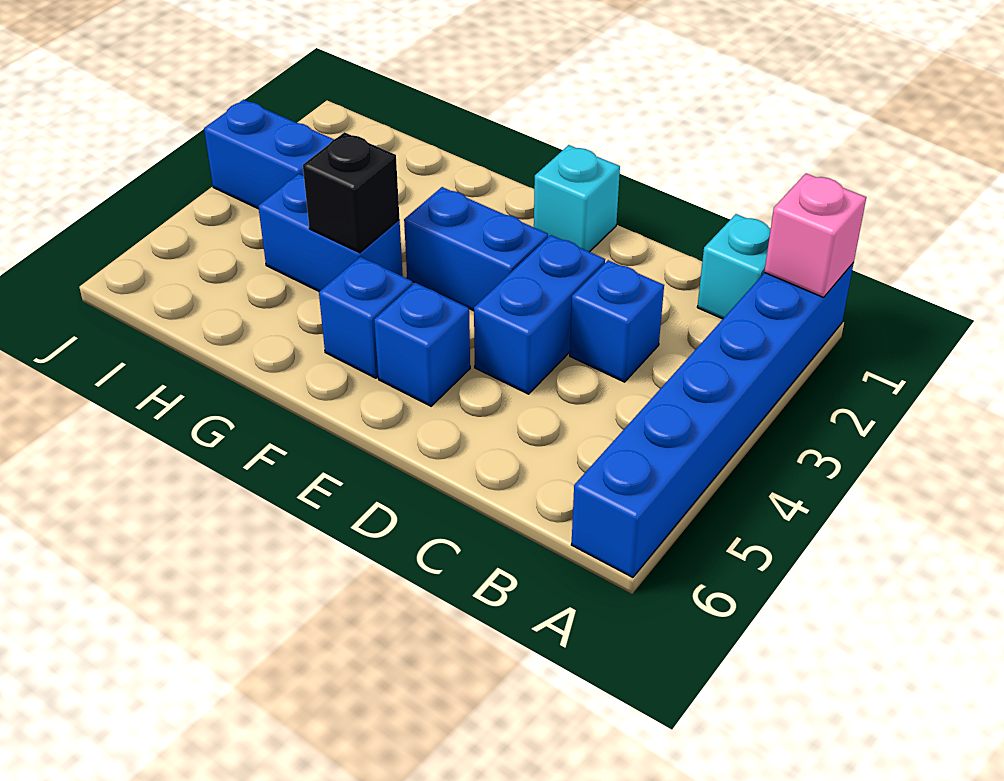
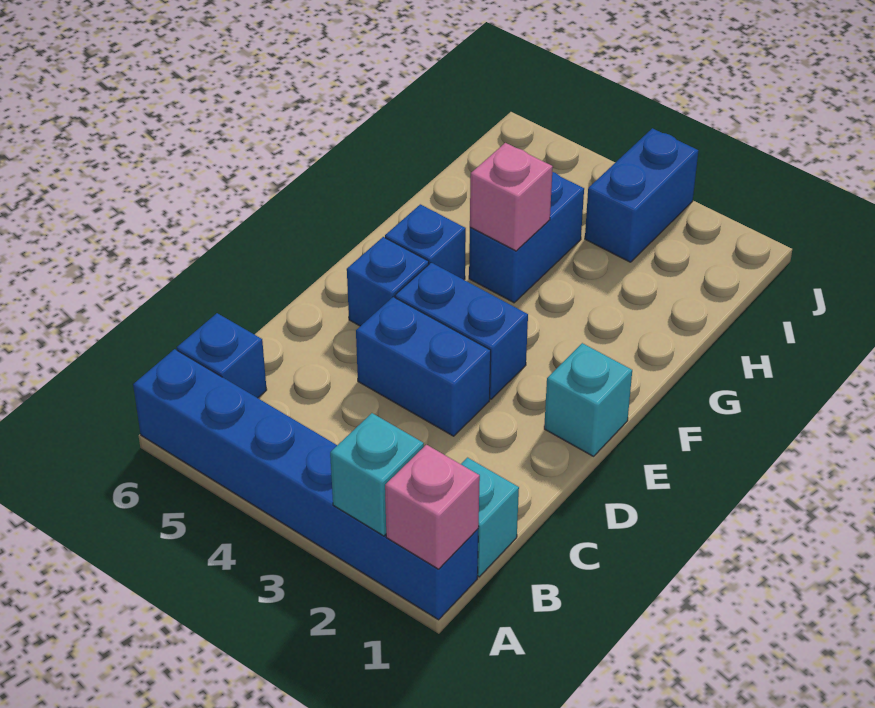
none -> cyan 1x1 brick [330,413,424,536]
blue 1x1 brick [570,260,664,382] -> blue 1x1 brick moved to [177,313,267,398]
blue 1x2 brick [404,187,548,311] -> blue 1x2 brick turned to [395,263,528,399]
black 1x1 brick [303,132,399,253] -> pink 1x1 brick [470,143,553,251]

